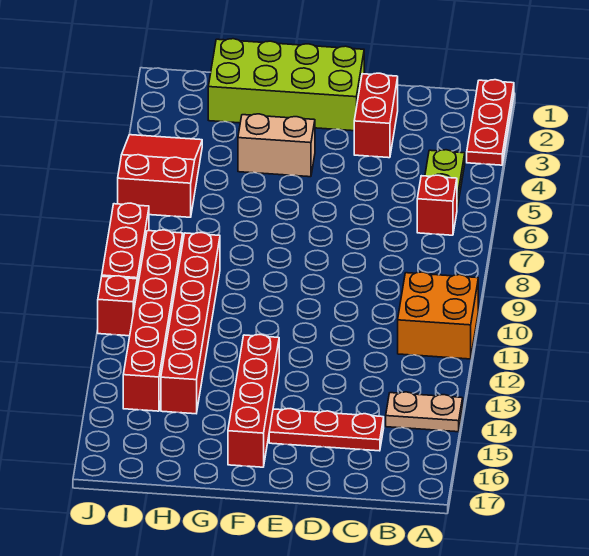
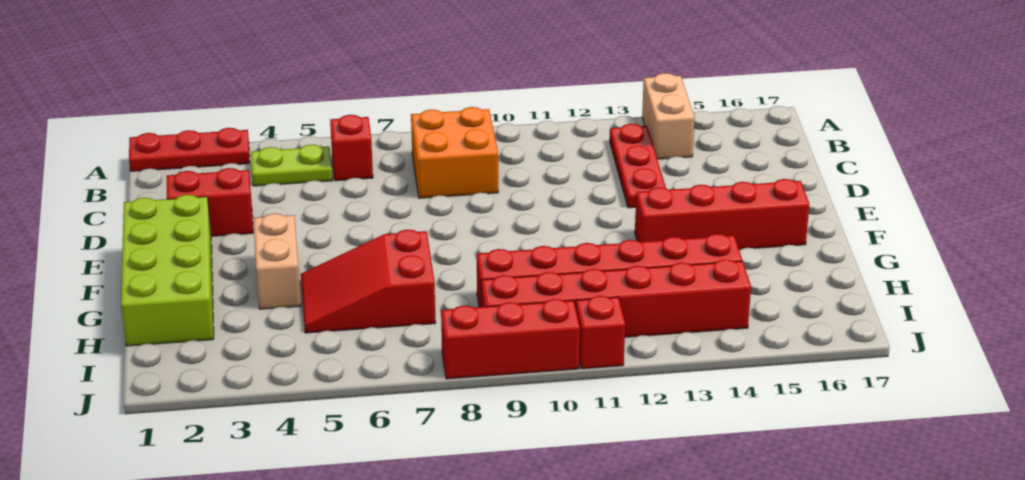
orange 2x2 brick [398,272,478,359] -> orange 2x2 brick moved to [411,107,498,198]
tan 1x2 plate [386,392,463,432] -> tan 1x2 brick [642,73,695,159]
red 1x3 plate [269,409,384,451] -> red 1x3 plate moved to [610,124,666,208]
red 2x3 slope [118,135,202,217] -> red 2x3 slope moved to [301,230,436,333]

